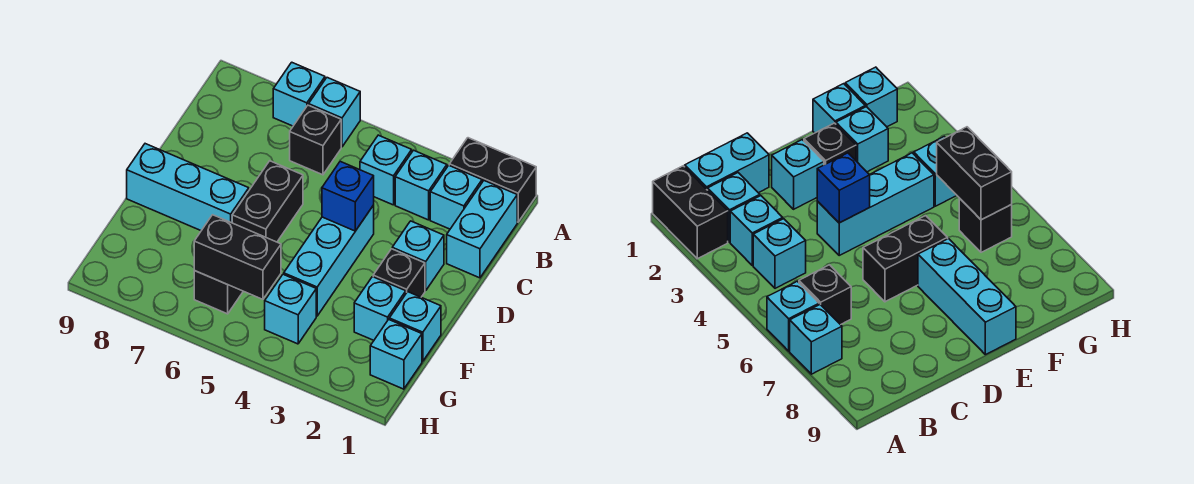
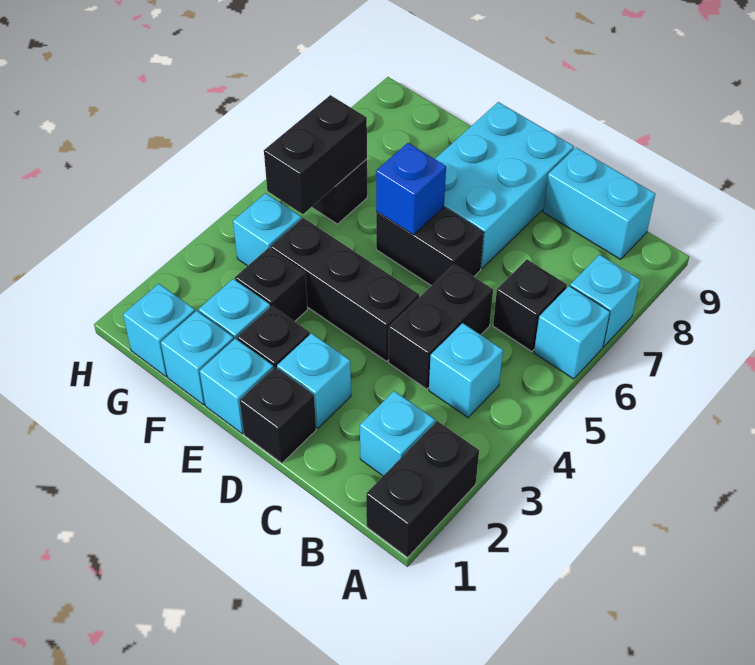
cyan 1x2 brick [447,181,517,278] -> cyan 1x2 brick moved to [543,148,655,259]
cyan 1x1 brick [395,150,447,220] -> cyan 1x1 brick moved to [200,338,273,434]
none -> black 1x2 brick [389,264,493,389]
none -> black 1x1 brick [240,367,316,463]
cyan 1x3 brick [284,205,374,316] -> black 1x3 brick [270,218,419,361]
blue 1x1 brick [322,161,374,231] -> blue 1x1 brick moved to [376,143,446,235]
cyan 1x3 brick [127,144,249,231] -> cyan 2x3 brick [435,102,574,268]
none -> black 1x1 brick [235,248,308,321]

